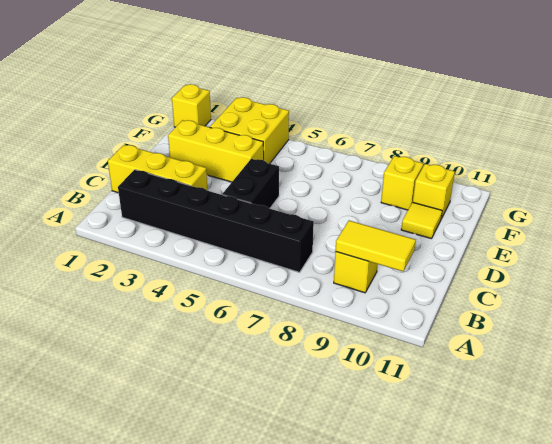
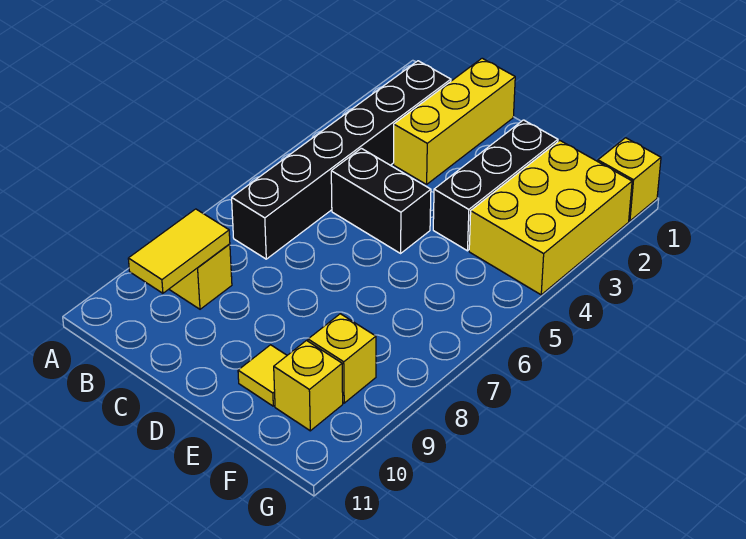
yellow 1x3 brick [168,120,264,182] -> black 1x3 brick [433,120,558,251]
yellow 2x2 brick [210,97,289,164] -> yellow 2x3 brick [469,140,632,295]

